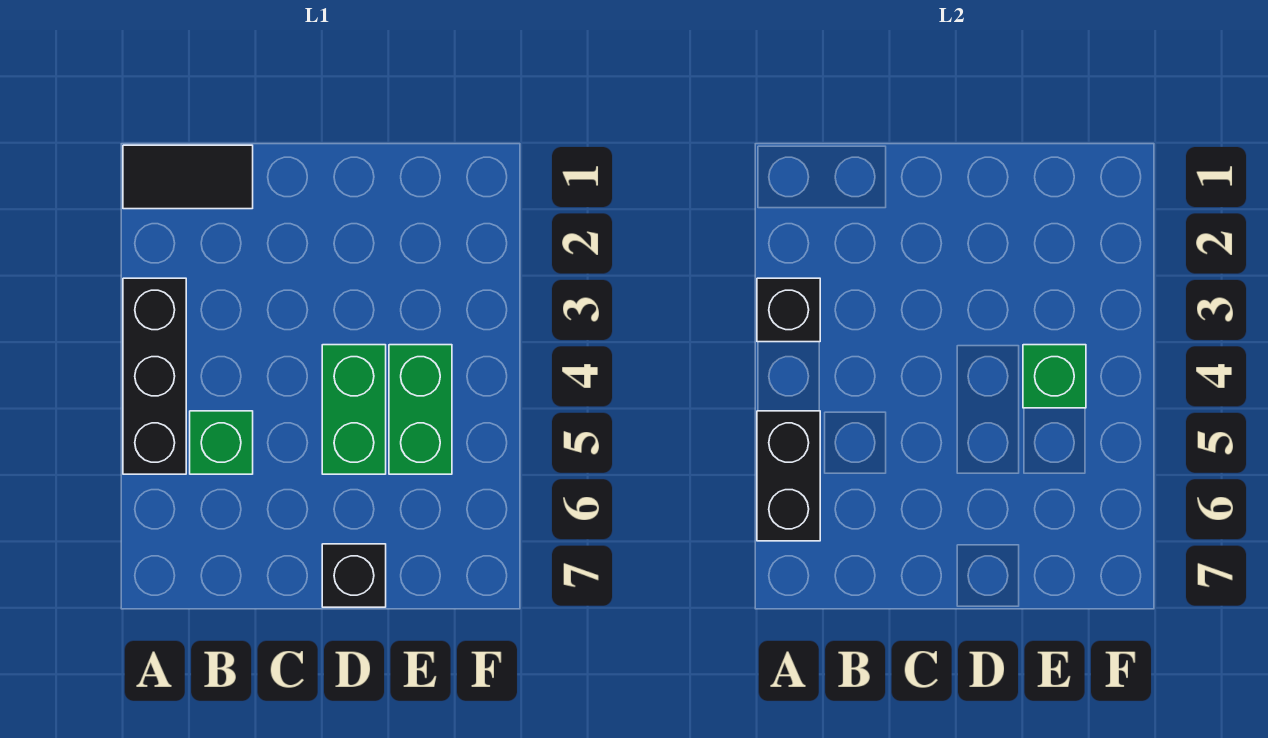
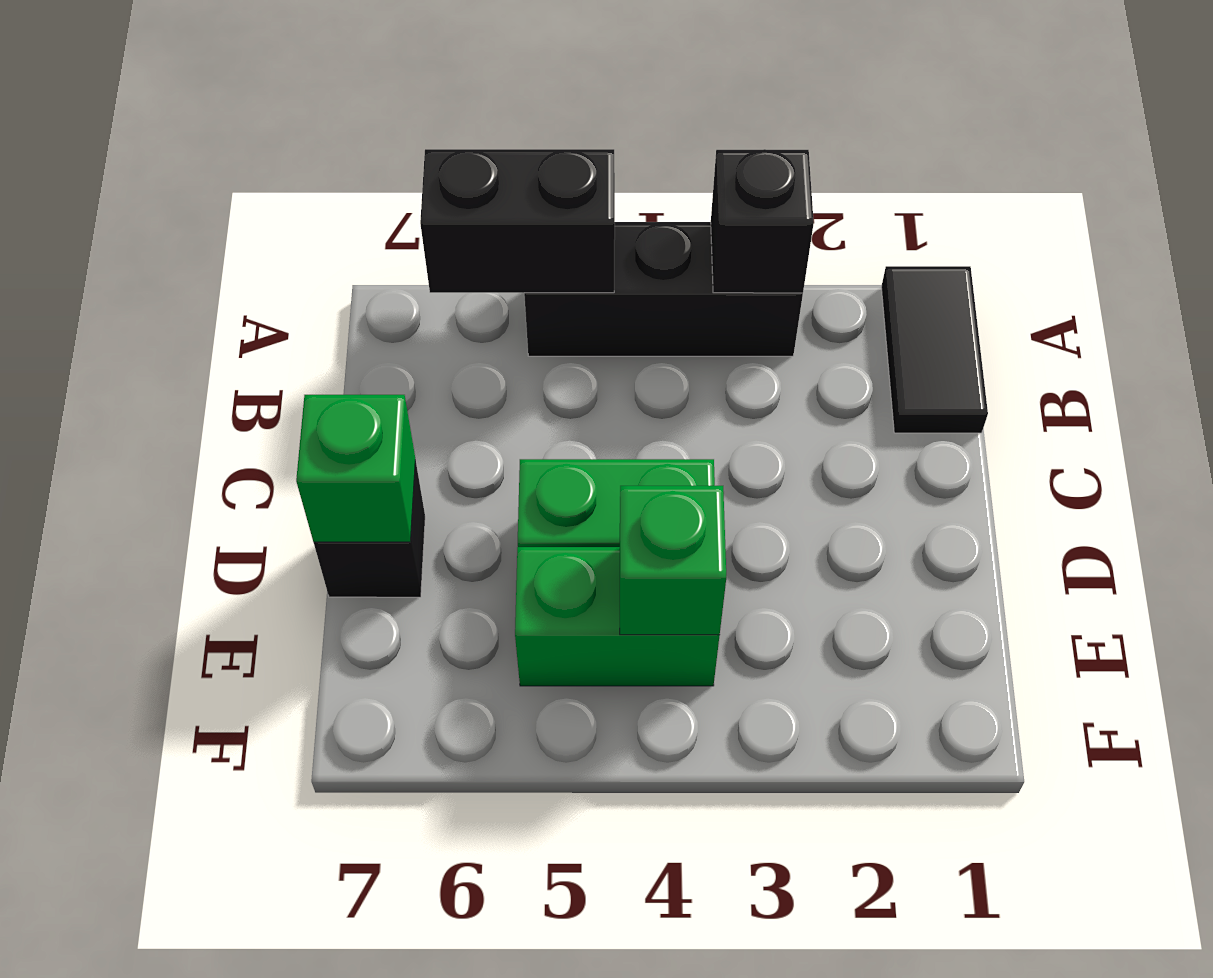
green 1x1 brick [190,411,253,474] -> green 1x1 brick moved to [296,395,416,542]

